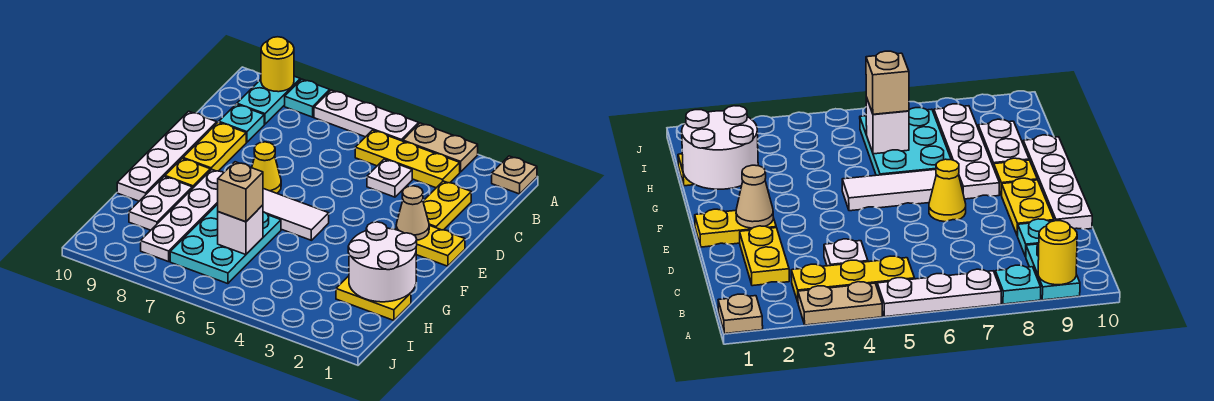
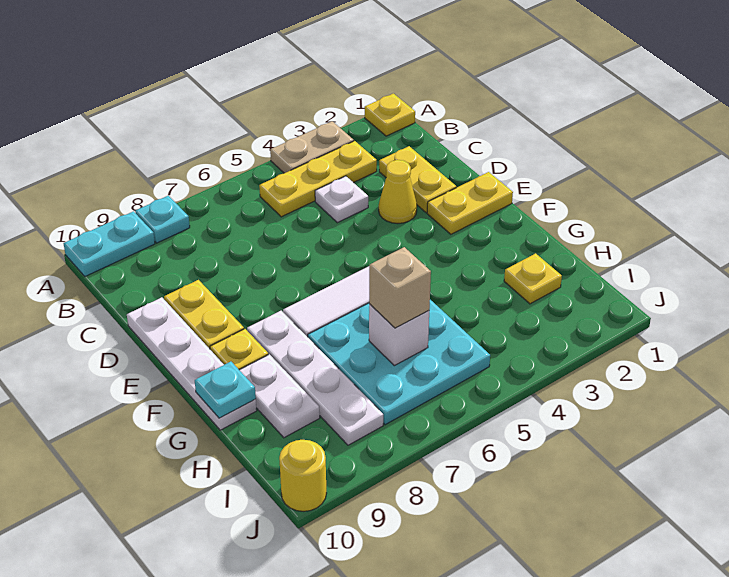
tan 1x1 plate [492,156,537,194] -> yellow 1x1 plate [365,94,415,136]
white 1x3 plate [314,90,419,141] -> none
cyan 1x2 plate [237,76,300,124] -> cyan 1x2 plate turned to [64,211,155,276]
yellow 1x1 round brick [261,37,294,92] -> yellow 1x1 round brick moved to [279,440,327,511]
cyan 1x1 plate [219,104,264,142] -> cyan 1x1 plate moved to [195,362,256,418]
tan 1x1 cone [396,186,429,240] -> none
yellow 1x1 cone [252,142,281,193] -> yellow 1x1 cone moved to [379,160,417,223]
white 2x2 round brick [348,222,417,302] -> none
cyan 2x3 plate [170,204,281,284] -> cyan 3x3 plate [308,300,490,425]
yellow 1x2 plate [336,276,411,320] -> yellow 1x1 plate [504,253,562,304]

